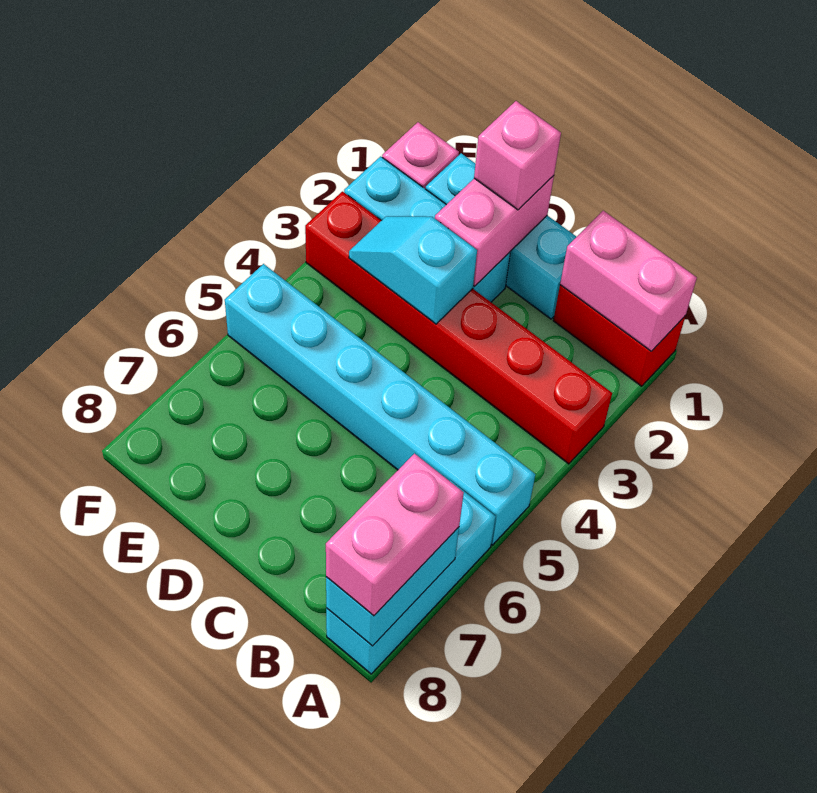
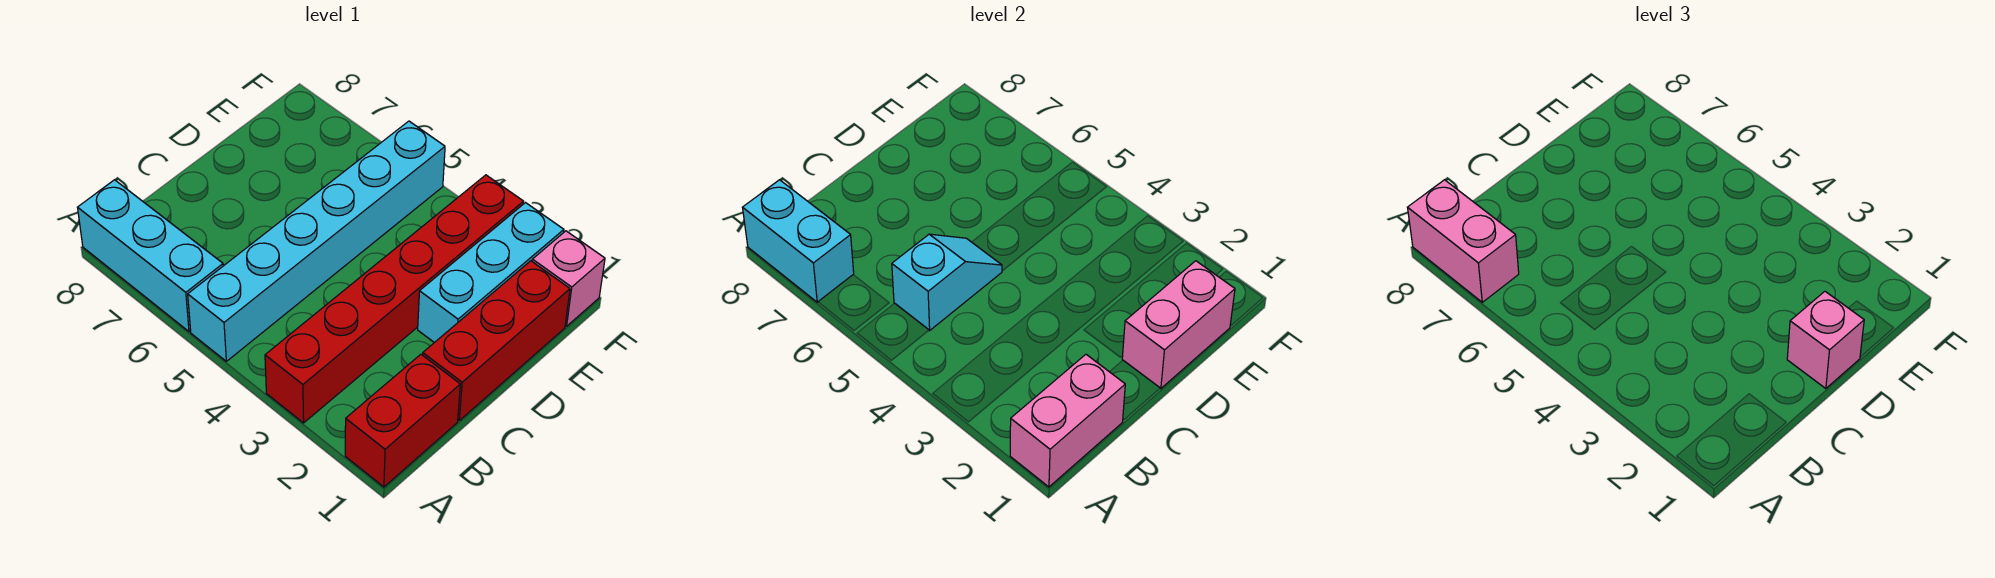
cyan 1x3 brick [426,153,576,319] -> red 1x3 brick [423,261,570,420]
pink 1x2 brick [435,176,554,286] -> pink 1x2 brick turned to [1122,261,1235,389]
cyan 1x2 slope [349,216,477,324] -> cyan 1x2 slope moved to [892,234,1002,330]

